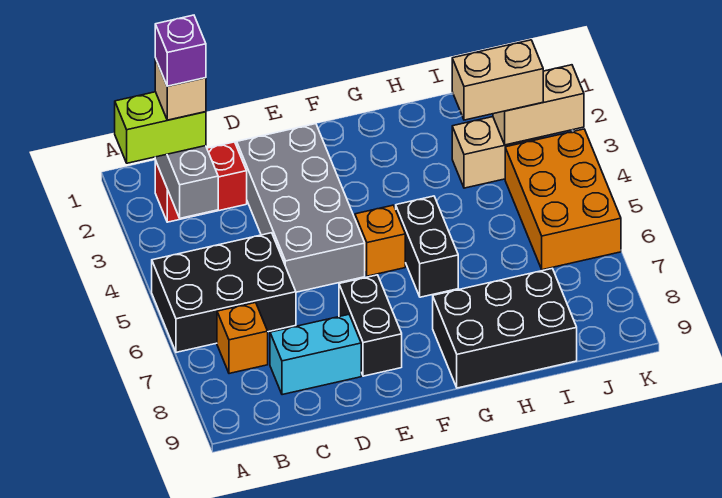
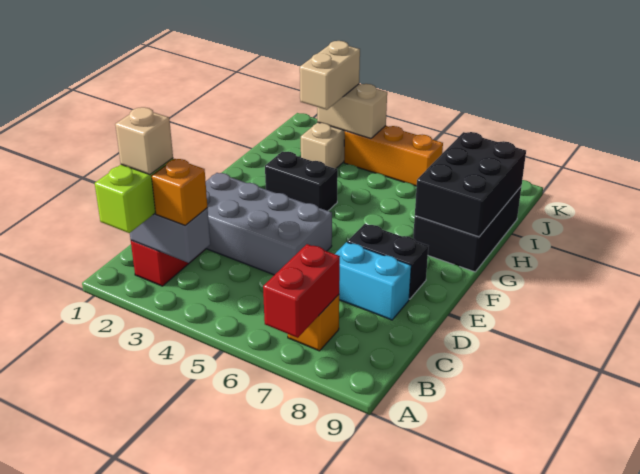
black 2x3 brick [152,233,296,352] -> black 2x3 brick moved to [415,132,526,237]
none -> red 1x2 brick [263,244,340,338]
purple 1x1 brick [155,15,206,86] -> none
cyan 1x2 brick [270,315,361,395] -> cyan 1x2 brick turned to [335,242,411,320]
orange 1x1 brick [355,205,405,276] -> orange 1x1 brick moved to [152,159,207,225]
black 1x2 brick [396,196,458,297] -> black 1x2 brick moved to [265,152,338,211]
tan 1x2 brick [493,65,584,145] -> tan 1x2 brick turned to [317,84,387,139]
orange 2x3 brick [505,129,621,270] -> orange 1x3 brick [344,126,443,186]

